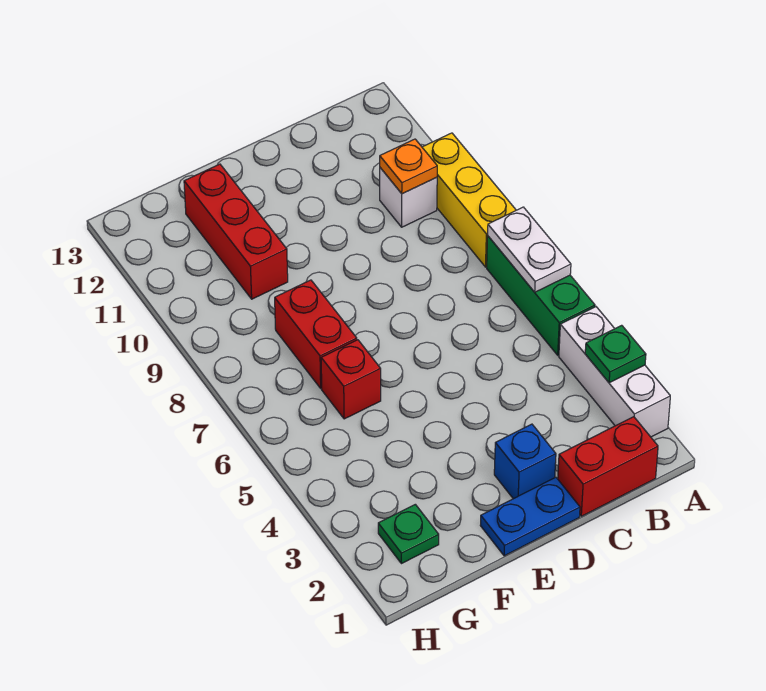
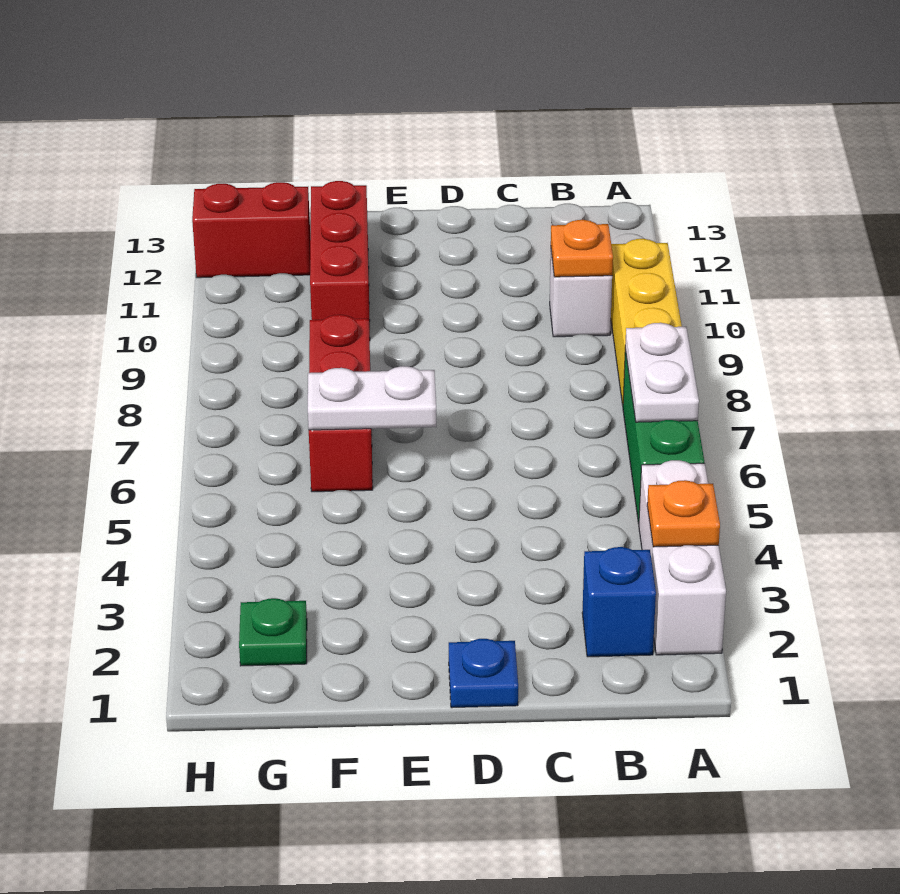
green 1x1 plate [585,325,646,383] -> orange 1x1 plate [647,480,720,547]
red 1x2 brick [558,417,658,516] -> red 1x2 brick moved to [192,182,310,278]
blue 1x2 plate [480,477,580,556] -> blue 1x1 plate [449,639,518,708]
blue 1x1 brick [494,424,556,499] -> blue 1x1 brick moved to [582,547,656,657]
none -> white 1x2 plate [308,366,436,430]

